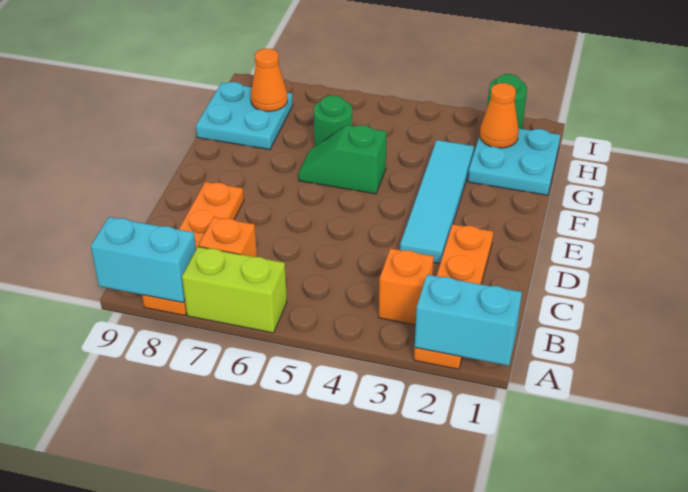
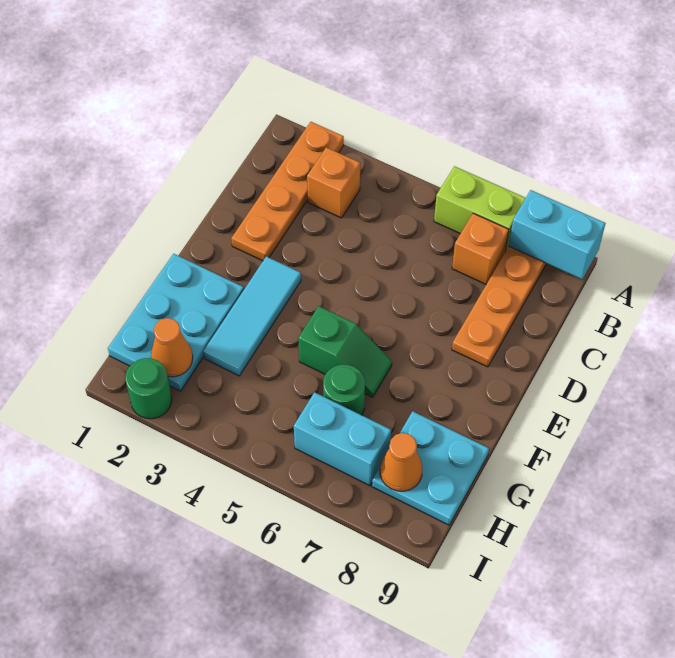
cyan 1x2 brick [415,275,522,366] -> cyan 1x2 brick moved to [294,392,391,486]
cyan 1x4 tile [400,140,474,264] -> cyan 1x3 tile [203,257,301,376]
cyan 2x2 plate [468,128,560,195] -> cyan 2x3 plate [108,254,244,391]

